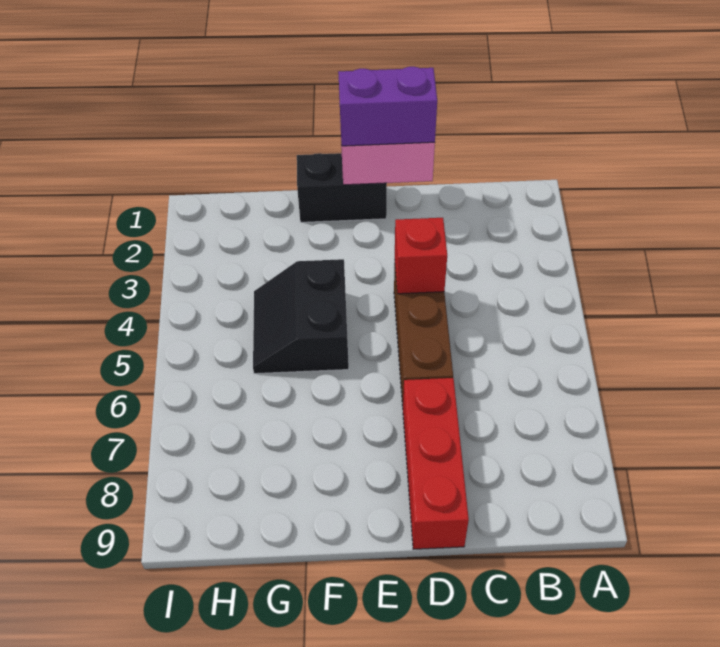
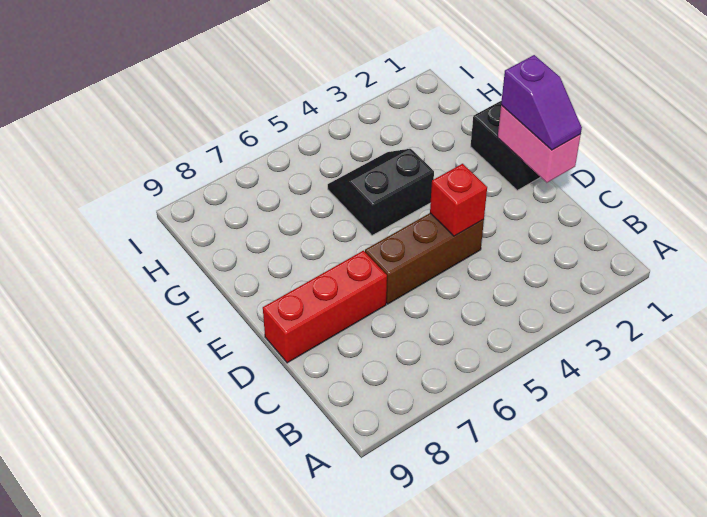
purple 1x2 brick [338,67,437,146] -> purple 1x2 slope [501,55,582,150]

